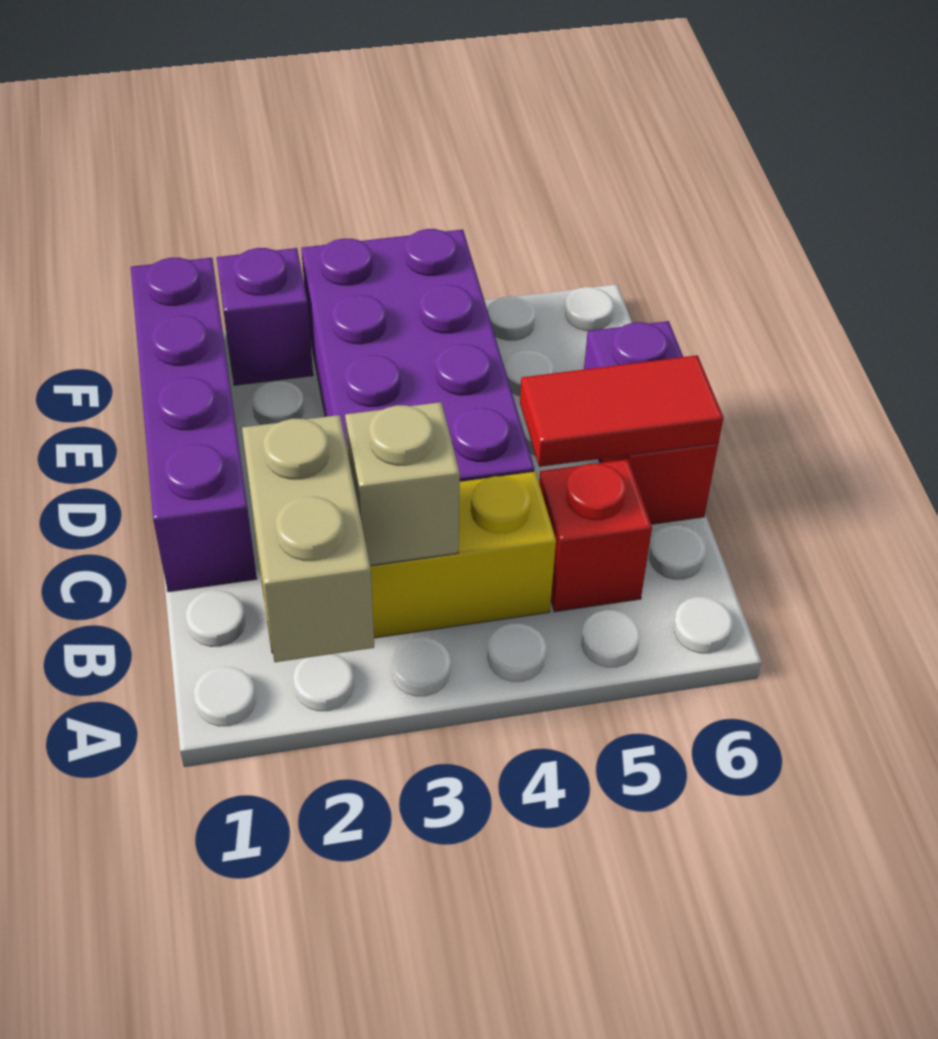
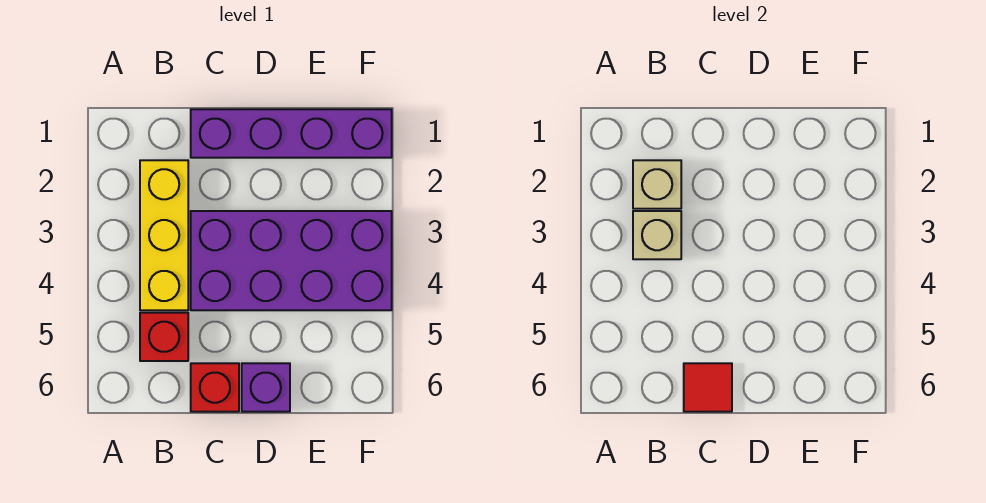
tan 1x2 brick [242,415,374,662] -> tan 1x1 brick [633,160,681,209]
red 1x2 tile [520,355,723,467] -> red 1x1 tile [684,363,732,412]
purple 1x1 brick [217,248,313,385] -> none

